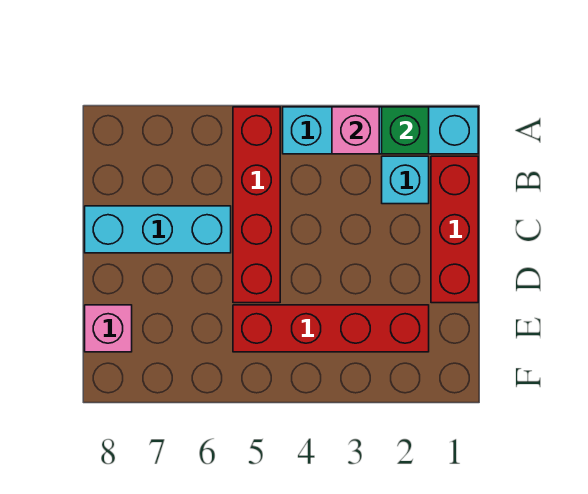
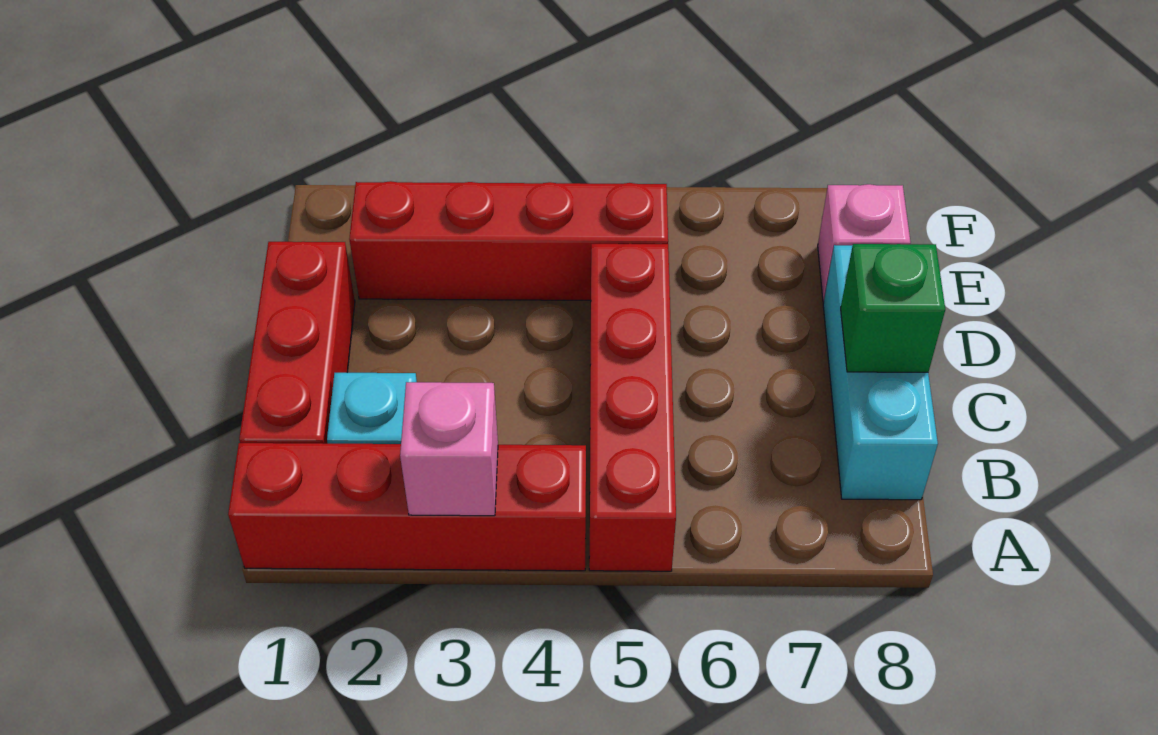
cyan 1x4 brick [283,107,478,154] -> red 1x4 brick [228,443,586,571]
green 1x1 brick [382,107,429,154] -> green 1x1 brick moved to [841,244,945,372]
cyan 1x3 brick [85,206,231,253] -> cyan 1x3 brick turned to [823,245,938,500]

